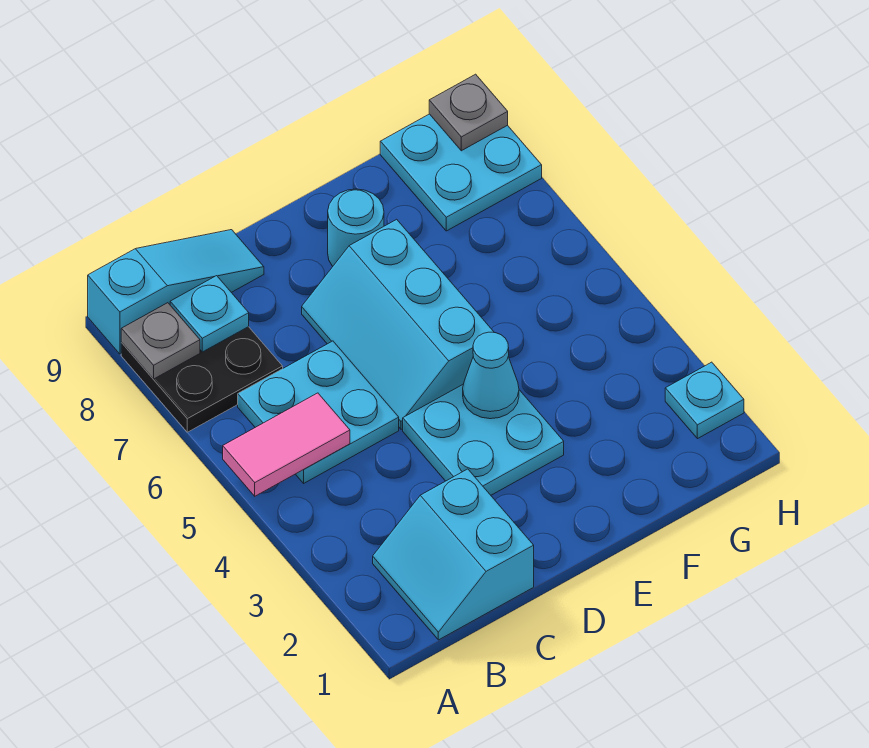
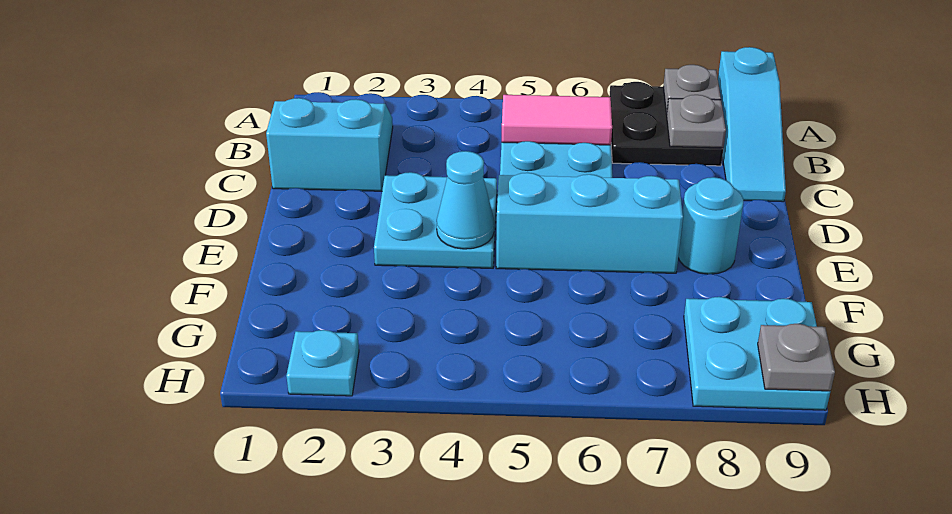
pink 1x2 tile [223,393,350,496] -> pink 1x2 tile turned to [502,95,612,145]
cyan 1x1 plate [170,276,249,352] -> grey 1x1 plate [667,95,726,148]

